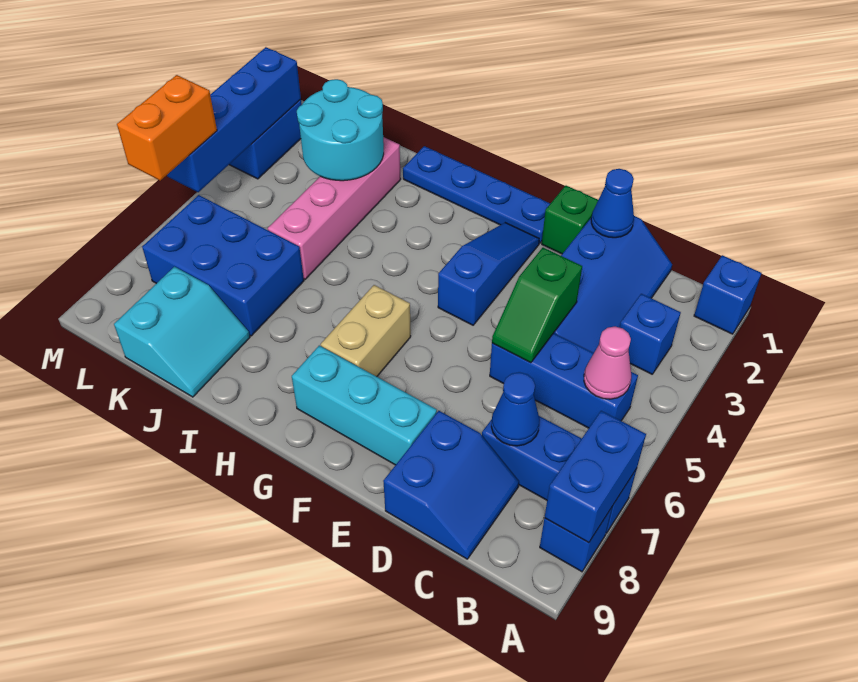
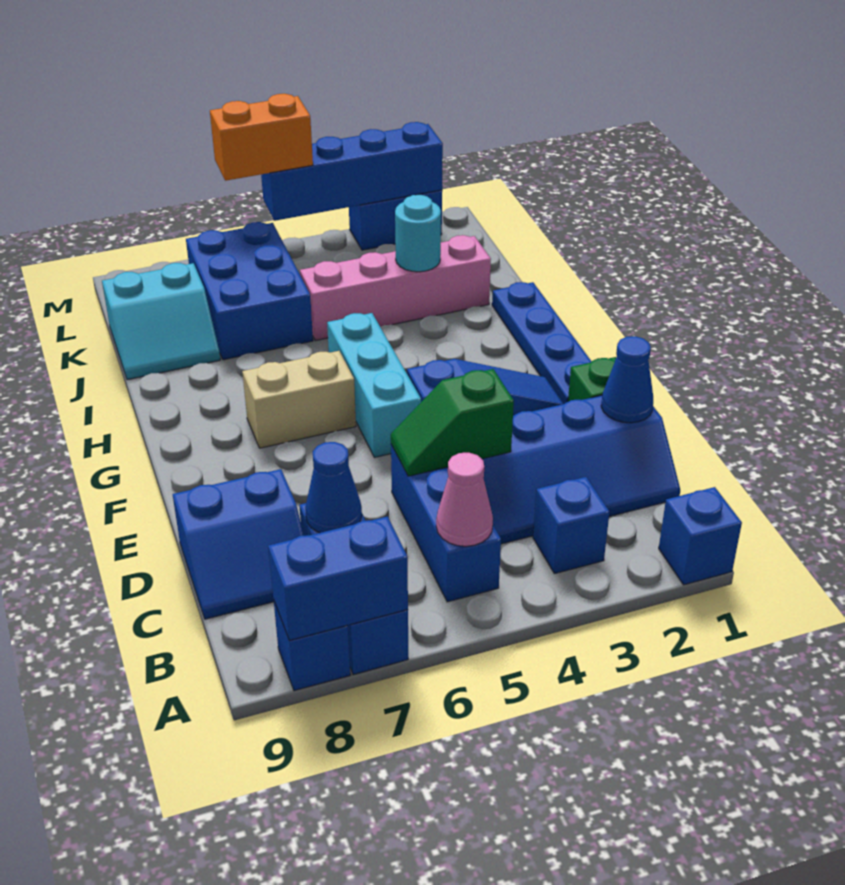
cyan 1x3 brick [292,346,437,465] -> cyan 1x3 brick moved to [327,313,421,457]
cyan 2x2 round brick [297,79,384,181] -> cyan 1x1 round brick [395,195,441,272]

